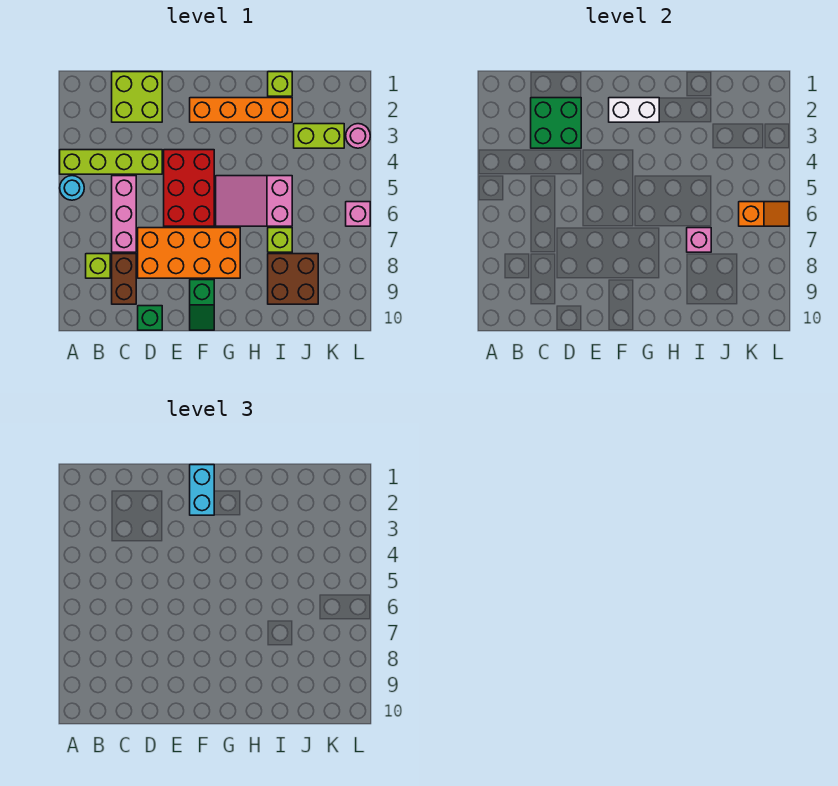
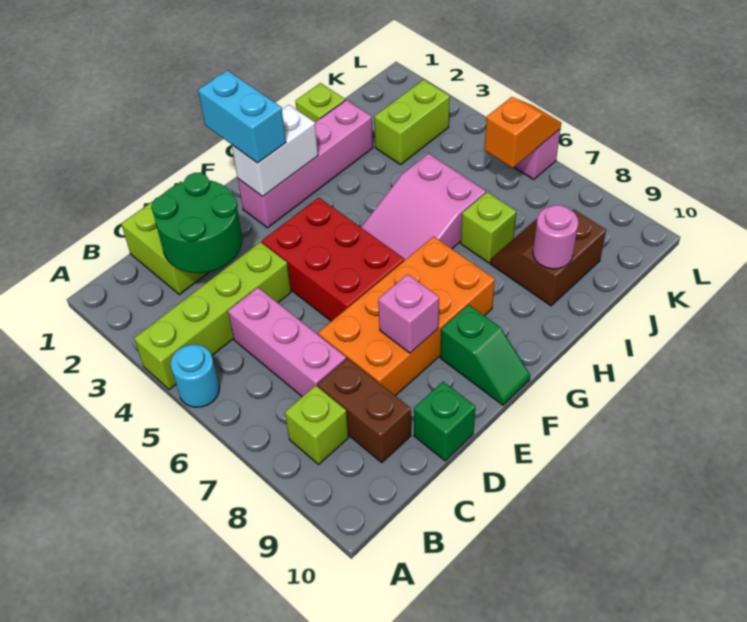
green 2x2 brick [531,98,581,148] -> green 2x2 round brick [151,173,242,273]
orange 1x4 brick [190,98,292,122] -> pink 1x4 brick [238,100,373,228]
pink 1x1 brick [687,228,711,252] -> pink 1x1 brick moved to [378,274,439,353]
brown 2x2 brick [268,254,318,304] -> brown 2x2 slope [490,210,606,306]
pink 1x1 round brick [346,124,370,148] -> pink 1x1 round brick moved to [533,205,578,269]

